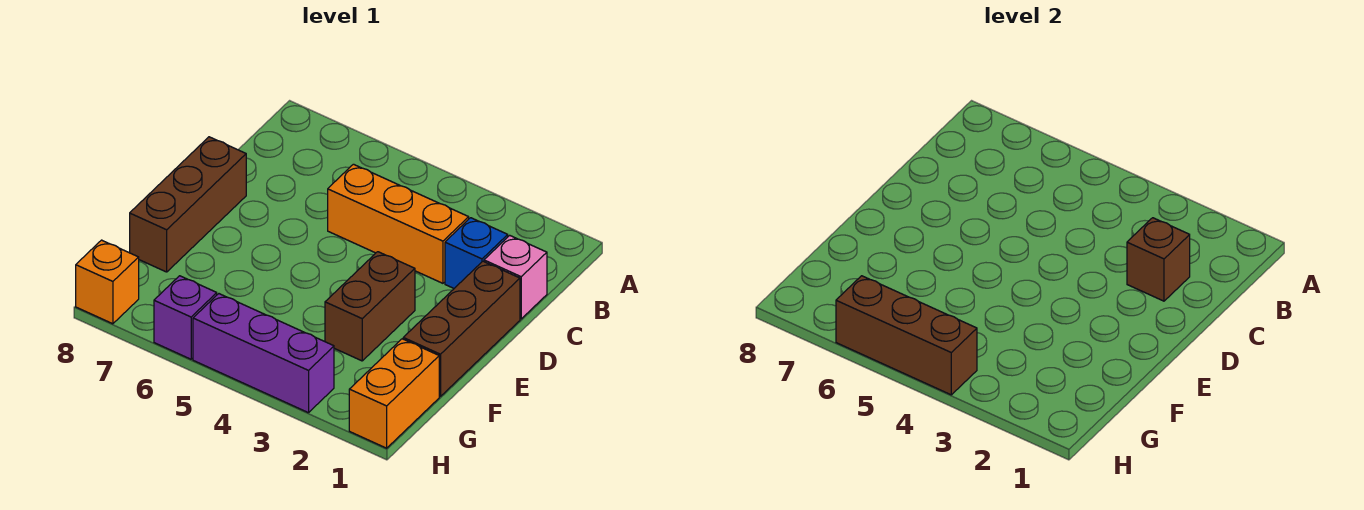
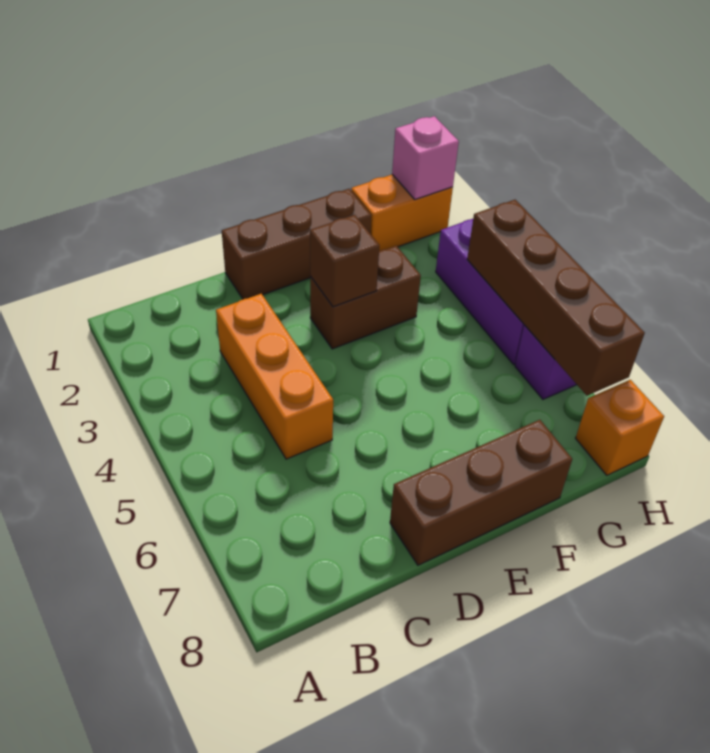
pink 1x1 brick [484,235,547,319] -> pink 1x1 brick moved to [392,116,459,199]
blue 1x1 brick [445,218,508,288] -> none
brown 1x1 brick [1127,218,1190,301] -> brown 1x1 brick moved to [310,215,379,307]
brown 1x3 brick [836,276,977,395] -> brown 1x4 brick [467,200,645,396]

